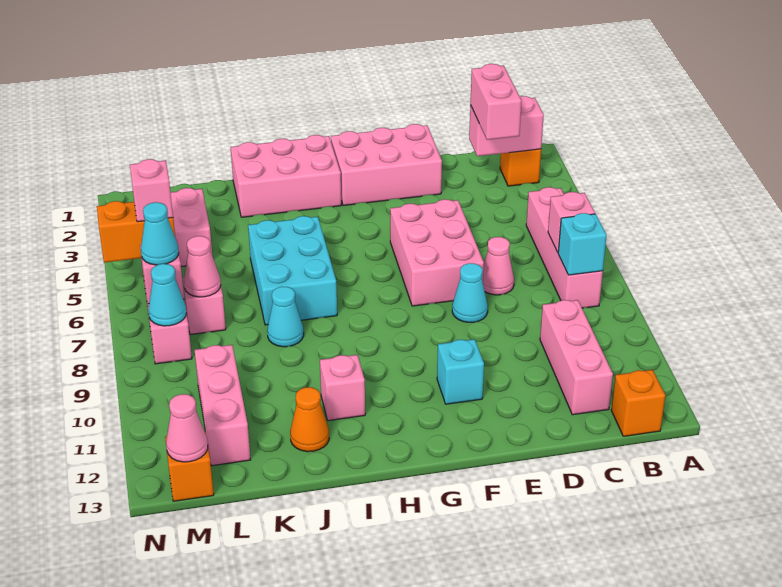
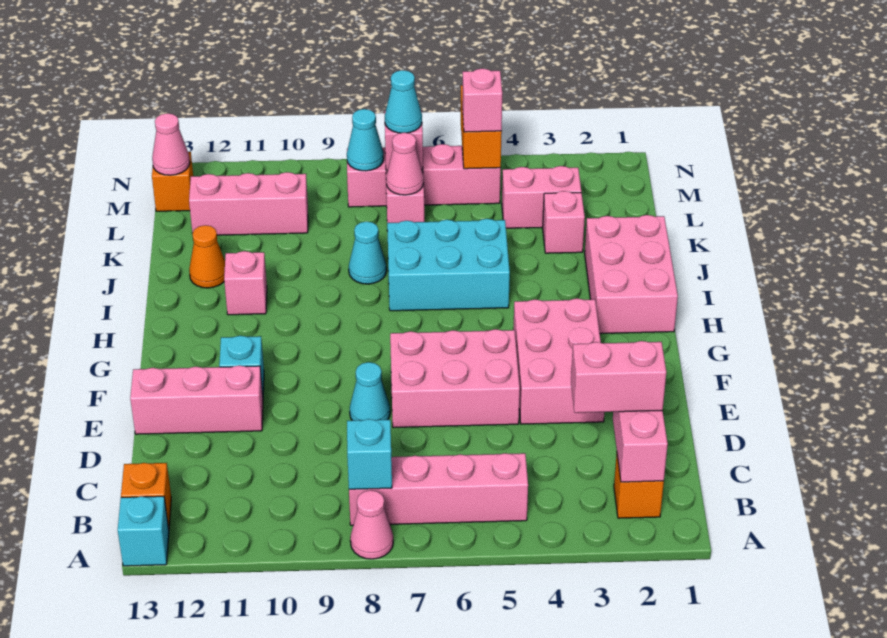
none -> cyan 1x1 brick [118,496,169,566]
pink 1x1 brick [548,192,595,252] -> pink 1x1 brick moved to [543,191,585,253]
pink 1x3 brick [540,300,613,415] -> pink 1x3 brick moved to [130,365,263,434]
pink 1x1 cone [483,237,514,295] -> pink 1x1 cone moved to [350,490,393,559]
pink 2x3 brick [331,124,442,205] -> pink 2x3 brick moved to [513,298,604,424]

